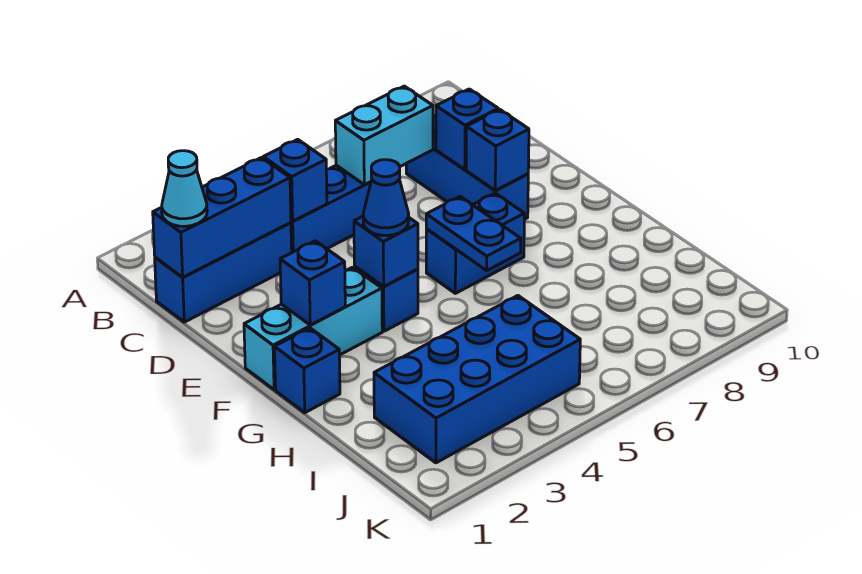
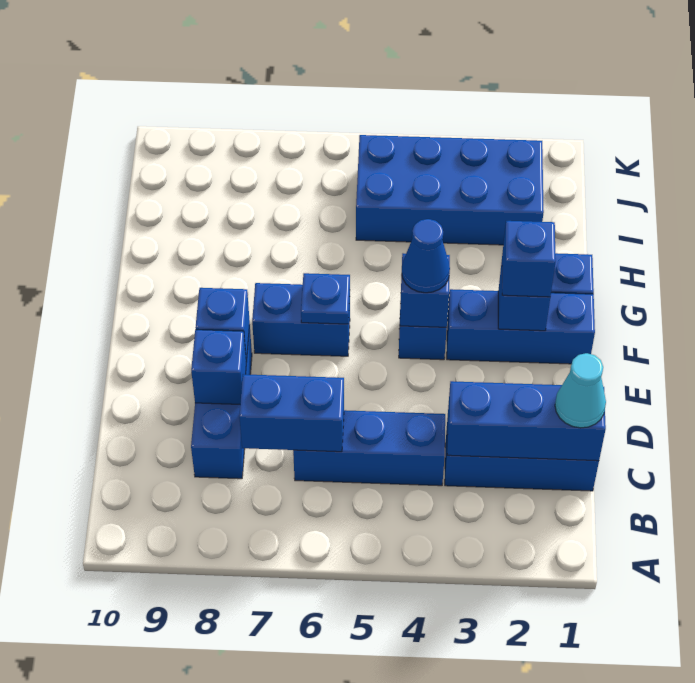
blue 1x1 brick [263,139,327,221] -> blue 1x1 brick moved to [502,221,556,297]
cyan 1x2 brick [335,86,433,185] -> blue 1x2 brick [239,374,344,452]
cyan 1x3 brick [244,267,382,390] -> blue 1x3 brick [447,289,595,364]
blue 1x2 plate [426,197,521,270] -> blue 1x1 plate [301,273,350,324]

